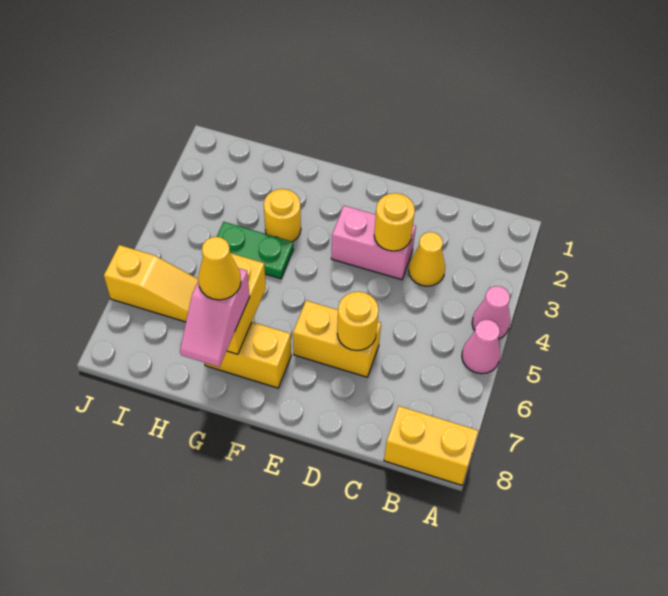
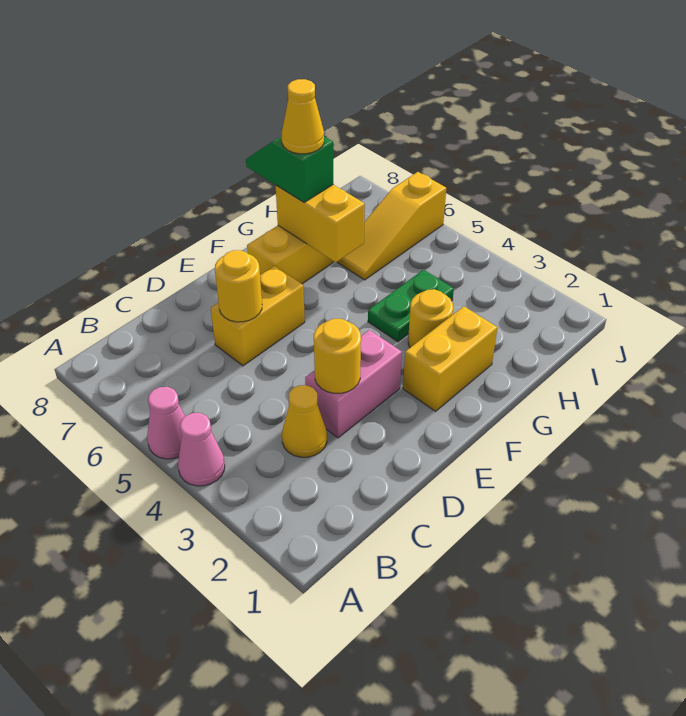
yellow 1x2 brick [384,406,478,485] -> yellow 1x2 brick moved to [403,306,497,411]
pink 1x2 slope [180,268,250,367] -> green 1x2 slope [246,136,333,202]

